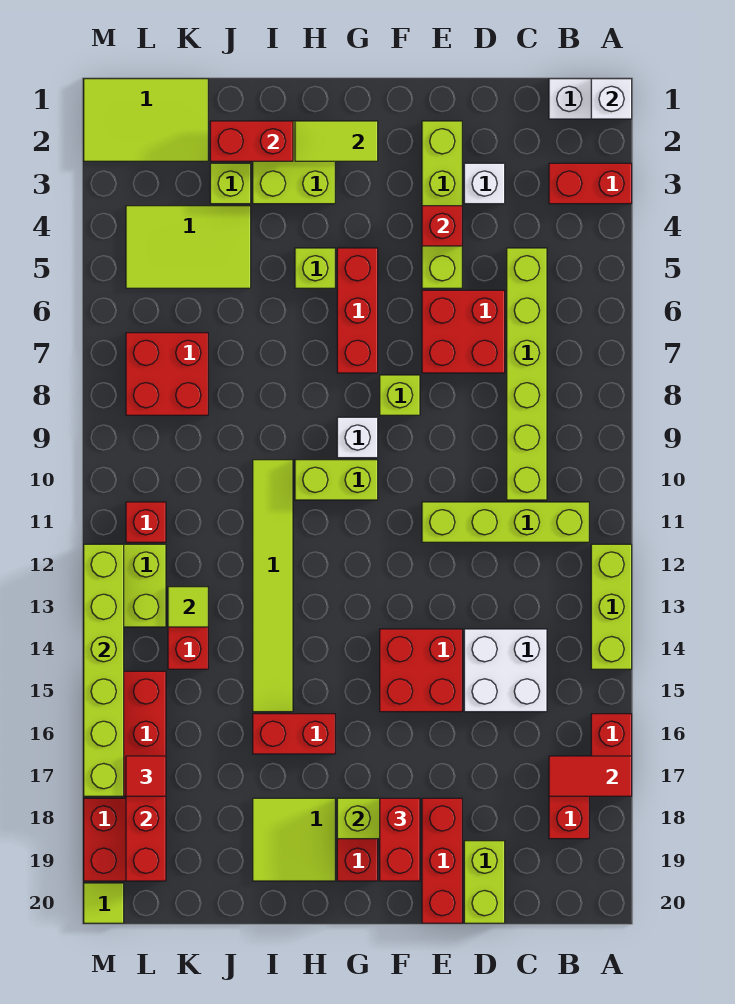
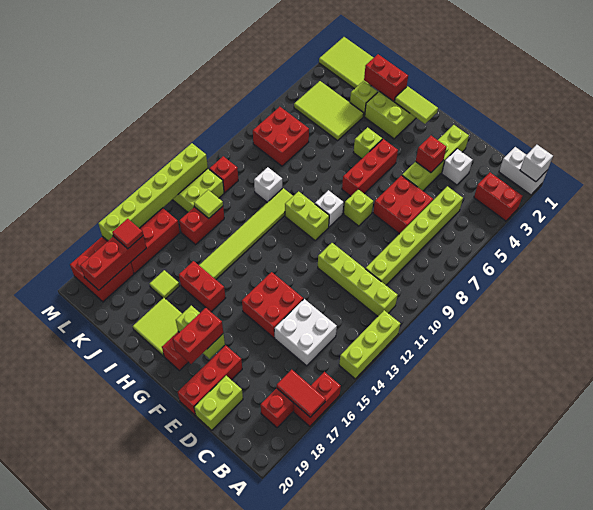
none -> white 1x1 brick [254,167,282,202]
lime 1x1 tile [84,883,124,923] -> lime 1x1 tile moved to [149,270,179,299]

